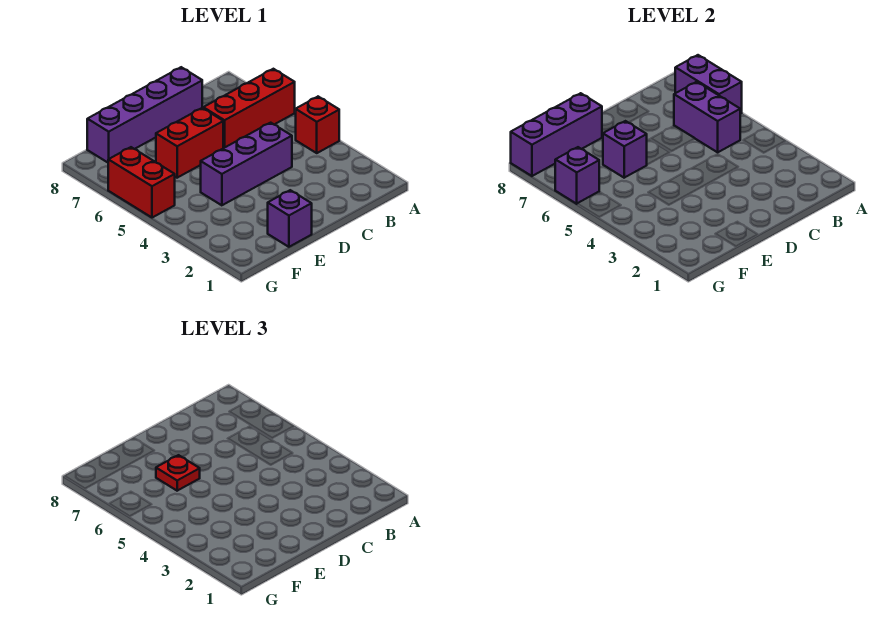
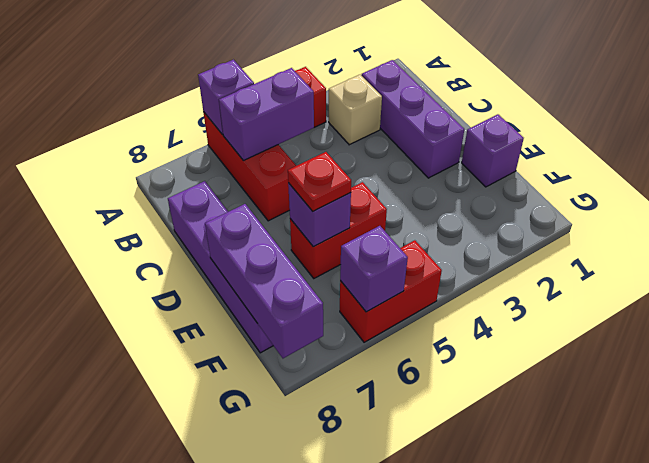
purple 1x2 brick [675,55,742,114] -> purple 1x1 brick [198,60,254,135]
none -> tan 1x1 brick [329,75,382,145]
purple 1x3 brick [201,123,292,205] -> purple 1x3 brick moved to [362,60,464,178]
red 1x2 brick [156,108,223,178] -> red 1x2 brick turned to [290,182,387,278]

